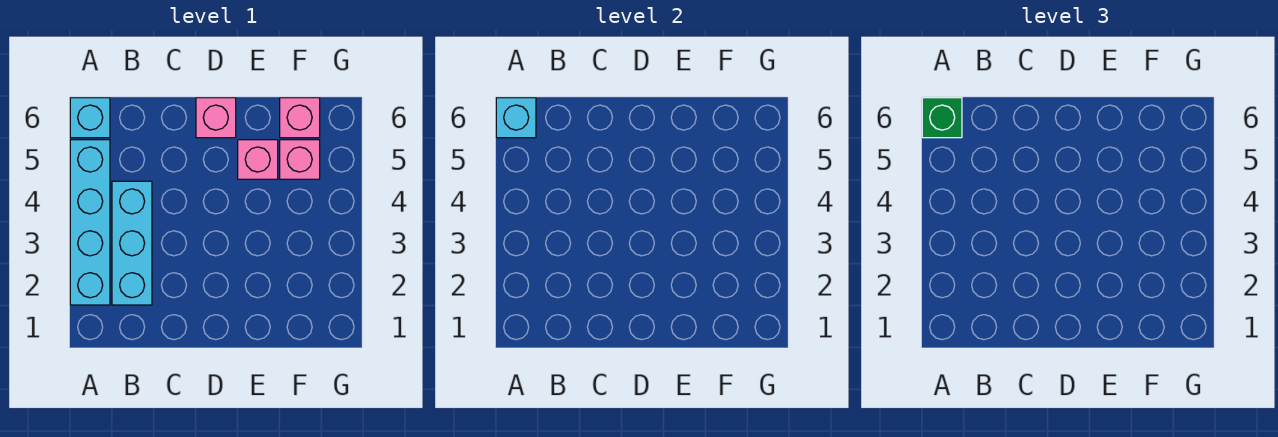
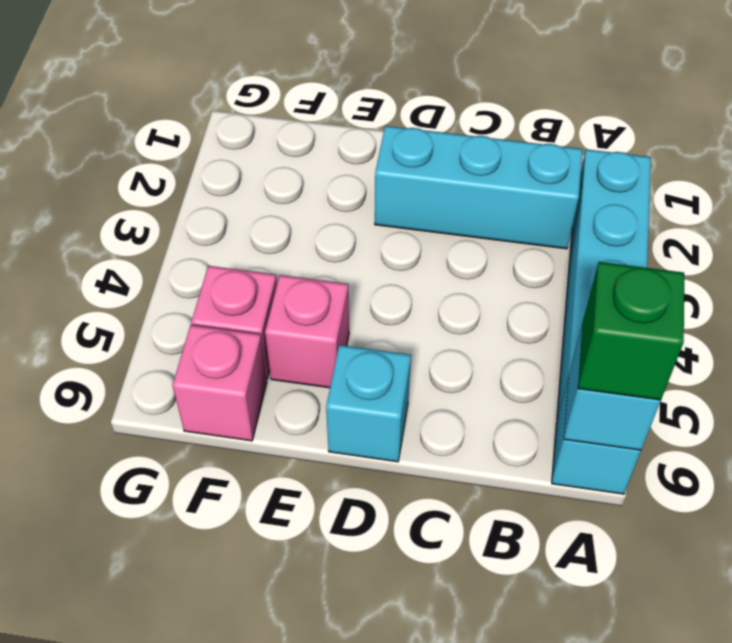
cyan 1x3 brick [112,181,152,305] -> cyan 1x3 brick turned to [375,126,583,249]
pink 1x1 brick [196,98,236,138] -> cyan 1x1 brick [326,345,411,462]

